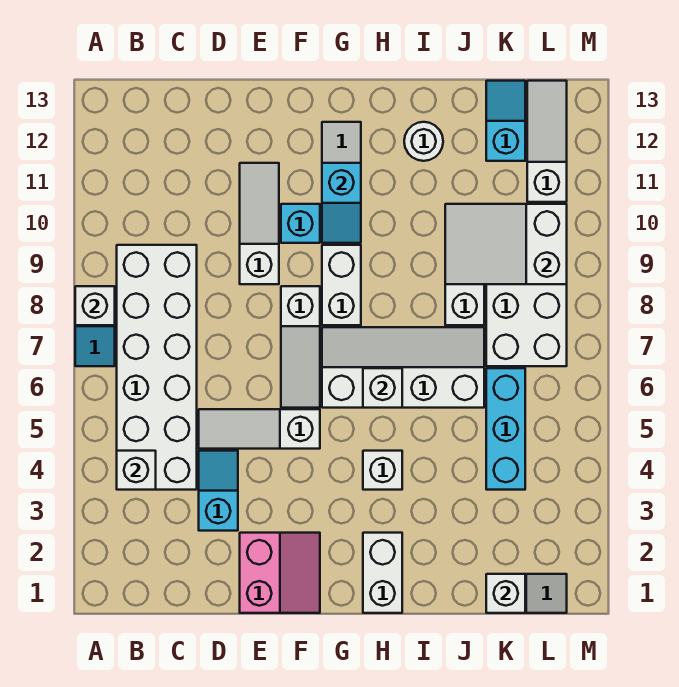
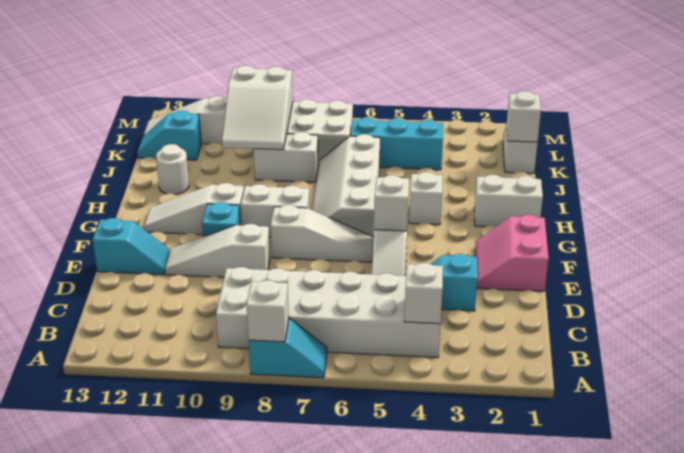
pink 2x2 slope [240,533,320,613] -> pink 2x2 slope turned to [475,215,549,291]
cyan 1x2 slope [322,163,361,243] -> cyan 1x2 slope moved to [93,218,169,275]
white 1x1 brick [363,368,402,408] -> white 1x1 brick moved to [374,175,409,231]

